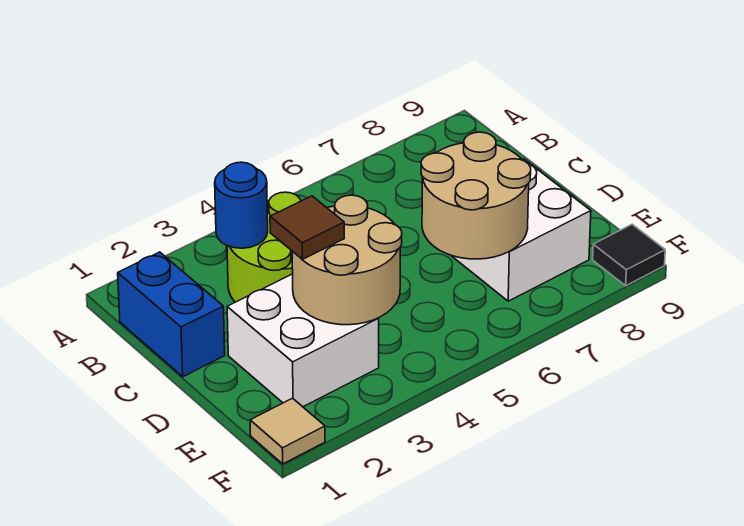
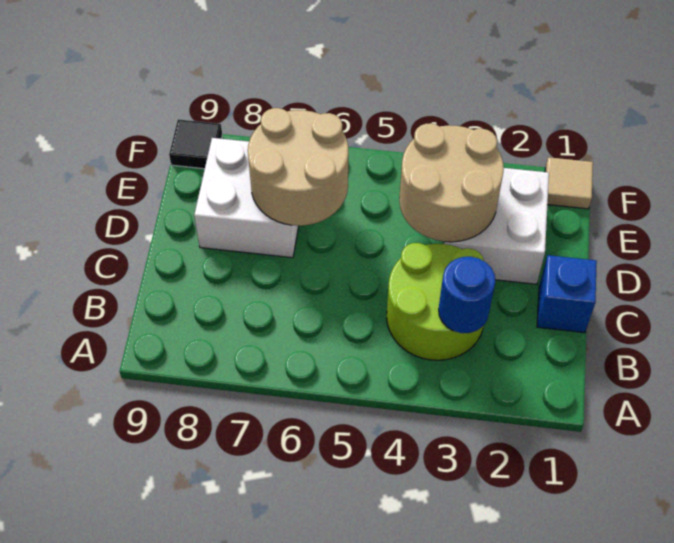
blue 1x2 brick [118,252,225,377] -> blue 1x1 brick [537,255,597,333]
brown 1x1 tile [270,196,344,259] -> none

